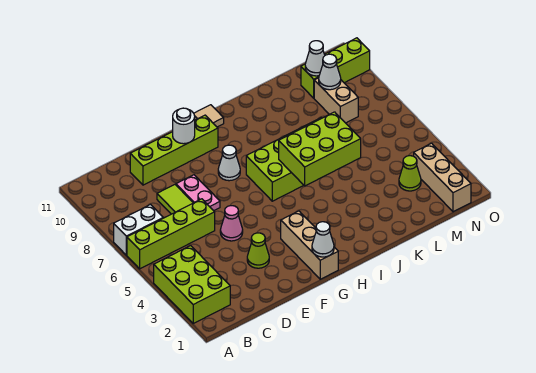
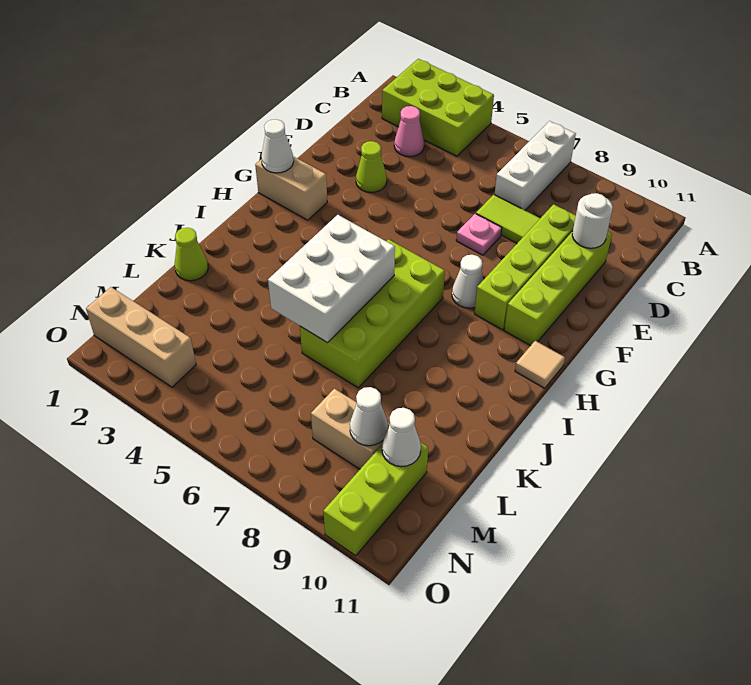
lime 1x4 brick [127,199,215,269] -> lime 1x4 brick moved to [474,204,576,330]
white 1x2 brick [114,205,163,255] -> white 1x3 brick [494,121,576,210]
pink 1x1 cone [220,206,243,241] -> pink 1x1 cone moved to [394,106,424,157]
pink 1x2 plate [176,175,220,211] -> pink 1x1 plate [456,214,502,255]
white 1x1 round brick [173,108,195,144] -> white 1x1 round brick moved to [572,193,613,248]
tan 1x3 brick [281,211,338,279] -> tan 1x2 brick [255,156,327,220]
lime 2x3 brick [279,112,361,186] -> white 2x3 brick [268,215,395,343]
lime 1x1 cone [399,156,421,191] -> lime 1x1 cone moved to [175,228,208,281]

